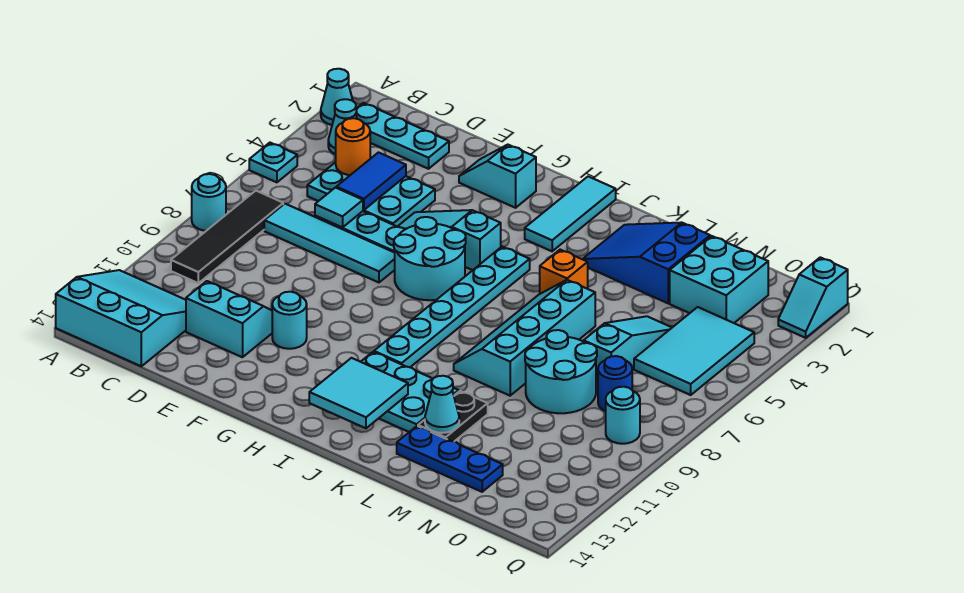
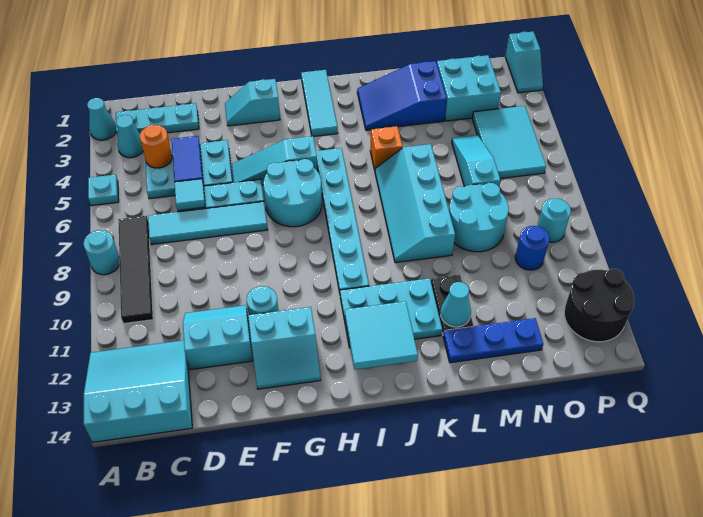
none -> cyan 2x2 slope [248,307,321,389]
blue 1x1 round brick [598,356,632,411] -> blue 1x1 round brick moved to [515,226,550,270]
none -> black 2x2 round brick [564,269,634,342]

